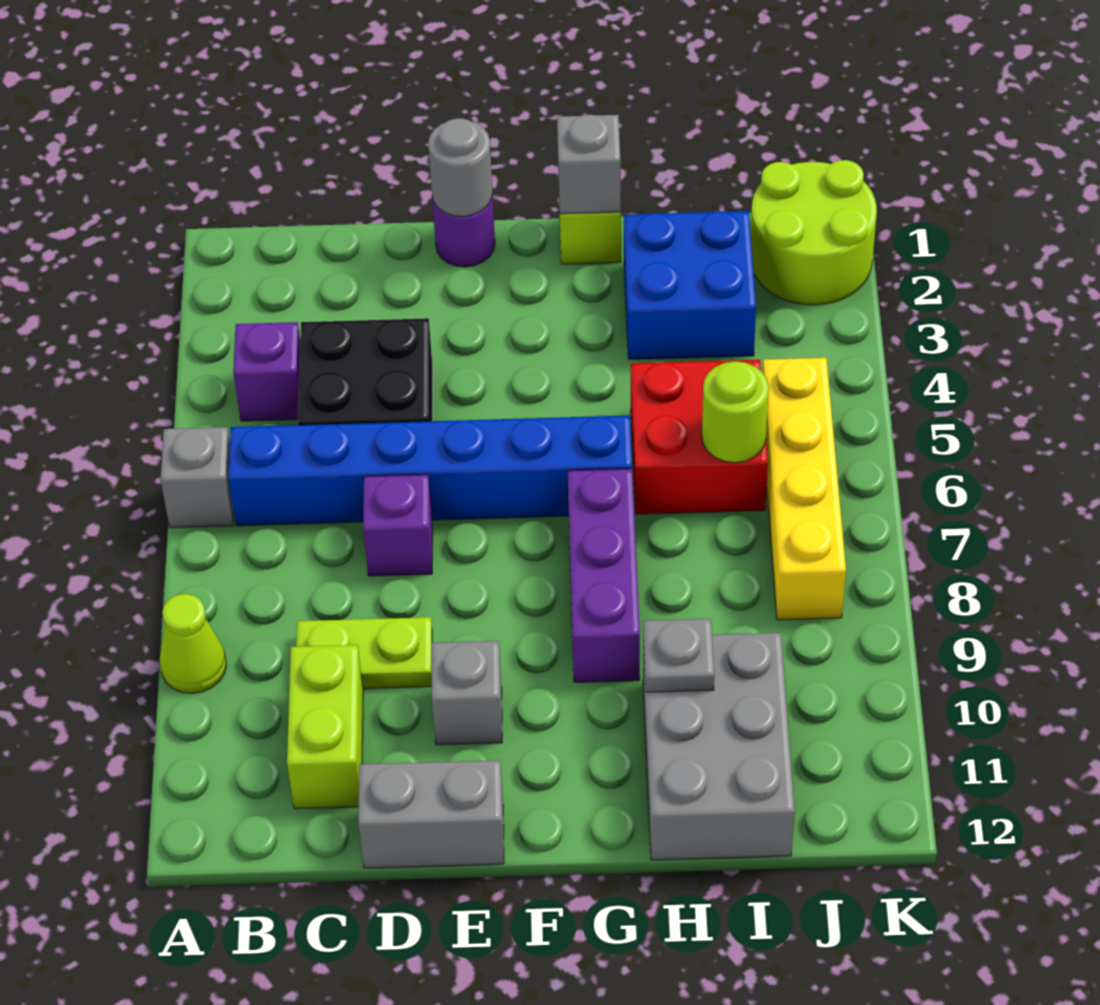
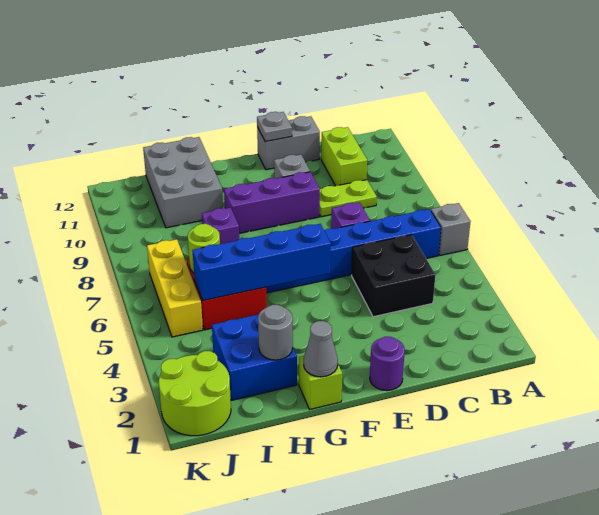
lime 1x1 cone [160,594,226,693] -> none
purple 1x1 brick [233,322,300,421] -> purple 1x1 brick moved to [202,208,239,244]
grey 1x1 round brick [428,118,493,217] -> grey 1x1 round brick moved to [258,305,293,360]
none -> blue 1x4 brick [192,224,331,301]
grey 1x1 brick [557,115,621,214] -> grey 1x1 cone [304,321,338,377]
purple 1x3 brick [568,469,640,682] -> purple 1x3 brick turned to [224,172,320,233]
grey 1x1 plate [643,619,714,692] -> grey 1x1 plate moved to [257,112,292,142]
yellow 1x4 brick [763,358,846,620] -> yellow 1x3 brick [147,239,203,337]

